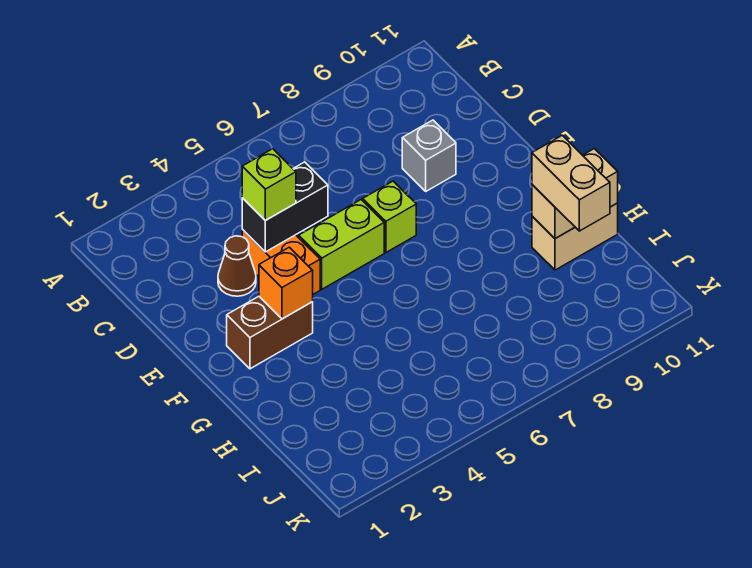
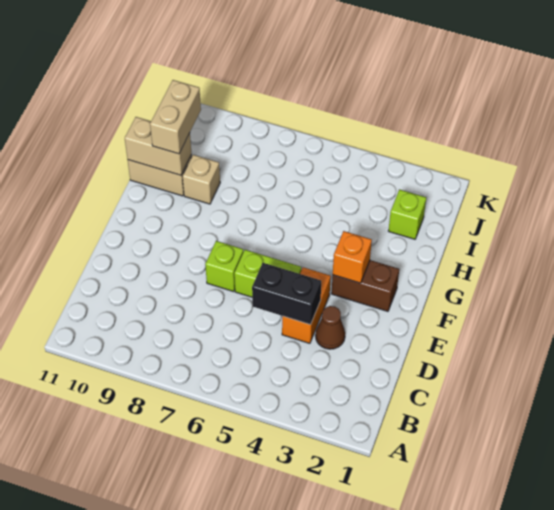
lime 1x1 brick [242,149,296,220] -> lime 1x1 brick moved to [388,189,426,239]
grey 1x1 brick [402,120,456,191] -> none
none -> tan 1x1 brick [182,155,220,204]

